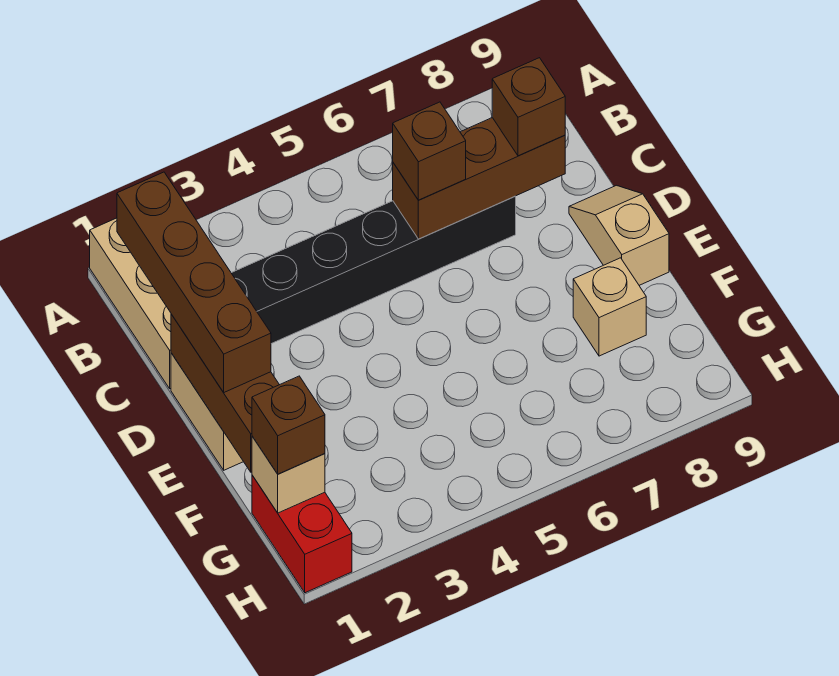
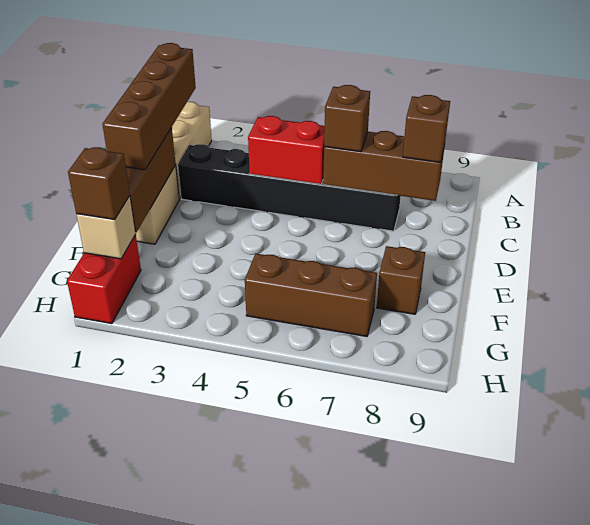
none -> red 1x2 brick [248,116,325,184]
tan 1x2 slope [569,185,669,285] -> none
tan 1x1 brick [573,258,646,356] -> brown 1x1 brick [377,246,425,314]
none -> brown 1x3 brick [245,254,377,336]

